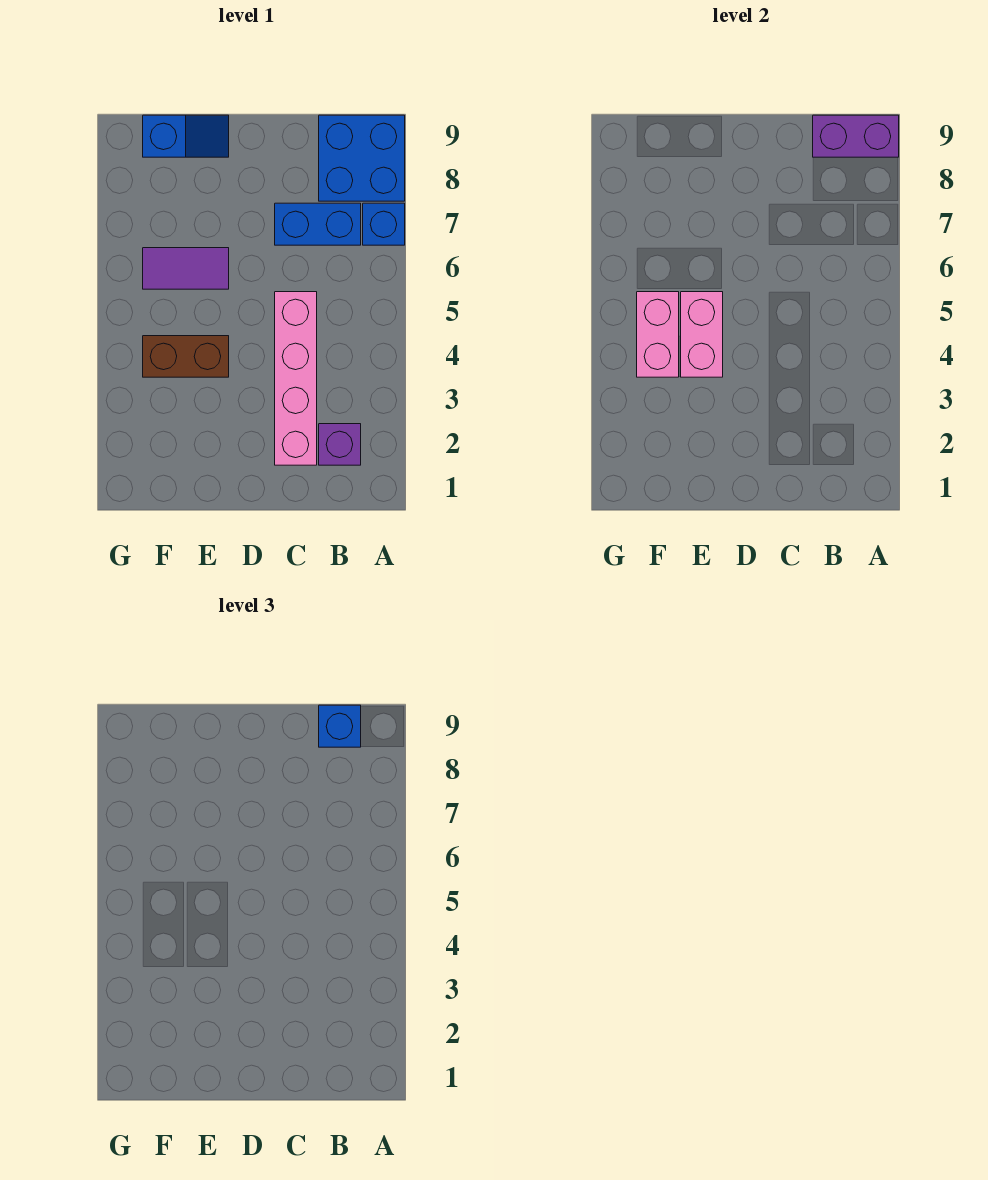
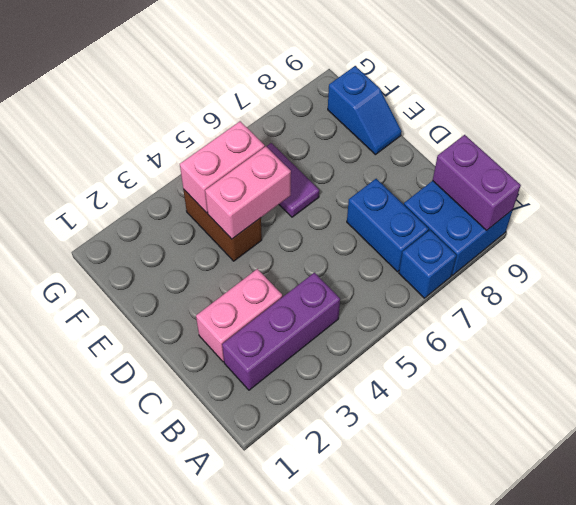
purple 1x1 brick [319,424,361,465] -> purple 1x3 brick [222,273,340,390]
blue 1x1 brick [319,705,361,747] -> none
pink 1x4 brick [275,292,317,465] -> pink 1x2 brick [196,269,283,362]

